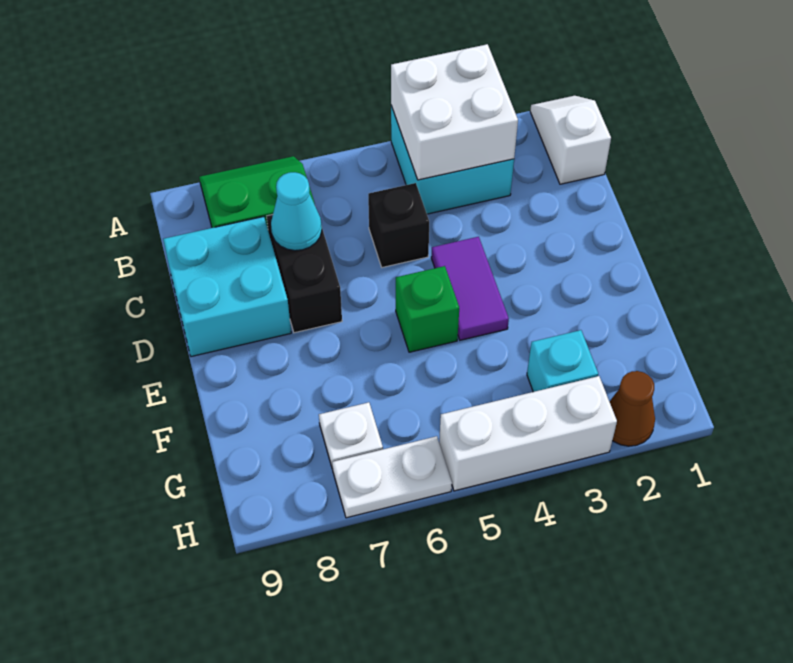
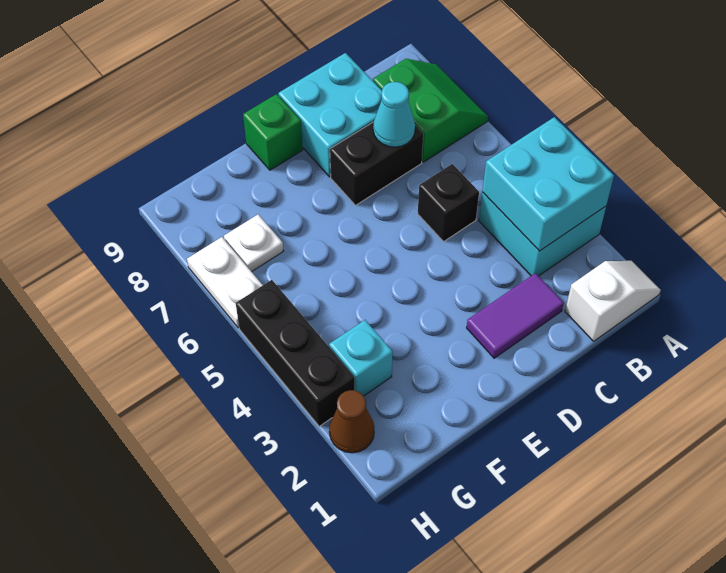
white 2x2 brick [391,44,518,180] -> cyan 2x2 brick [482,117,614,251]
purple 1x2 tile [431,237,509,340] -> purple 1x2 tile moved to [467,273,564,358]
green 1x1 brick [396,266,459,352] -> green 1x1 brick moved to [243,94,303,170]
white 1x3 brick [439,376,617,491] -> black 1x3 brick [236,280,355,426]

